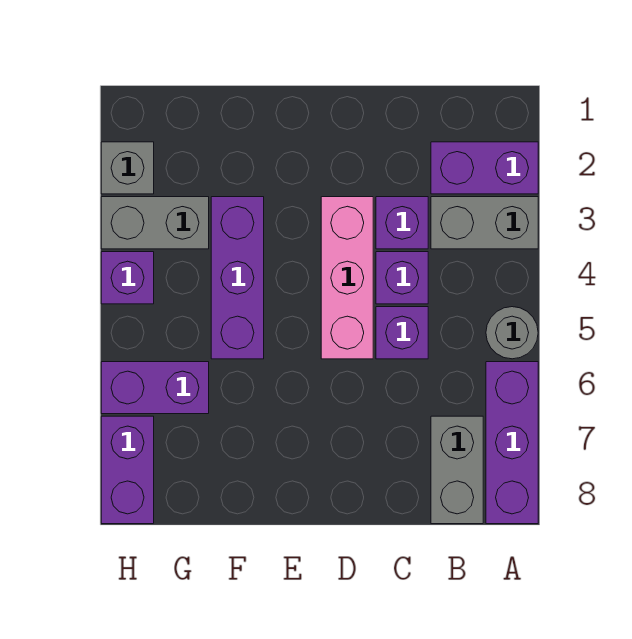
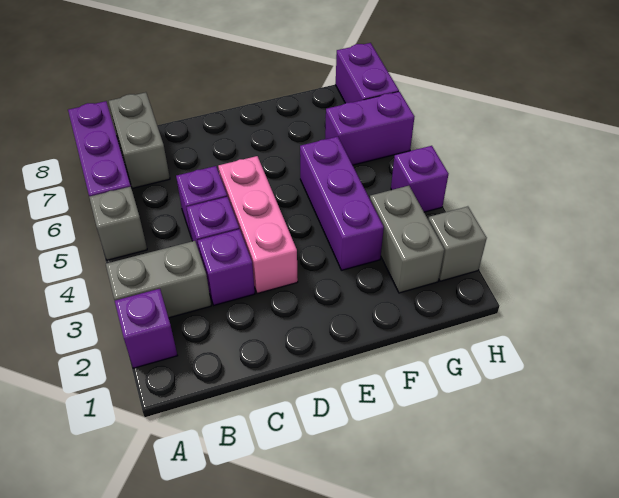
purple 1x2 brick [431,142,538,194] -> purple 1x1 brick [115,289,178,368]
grey 1x1 round brick [486,307,538,359] -> grey 1x1 brick [89,187,147,260]
grey 1x2 brick [101,197,209,249] -> grey 1x2 brick turned to [370,186,444,293]

